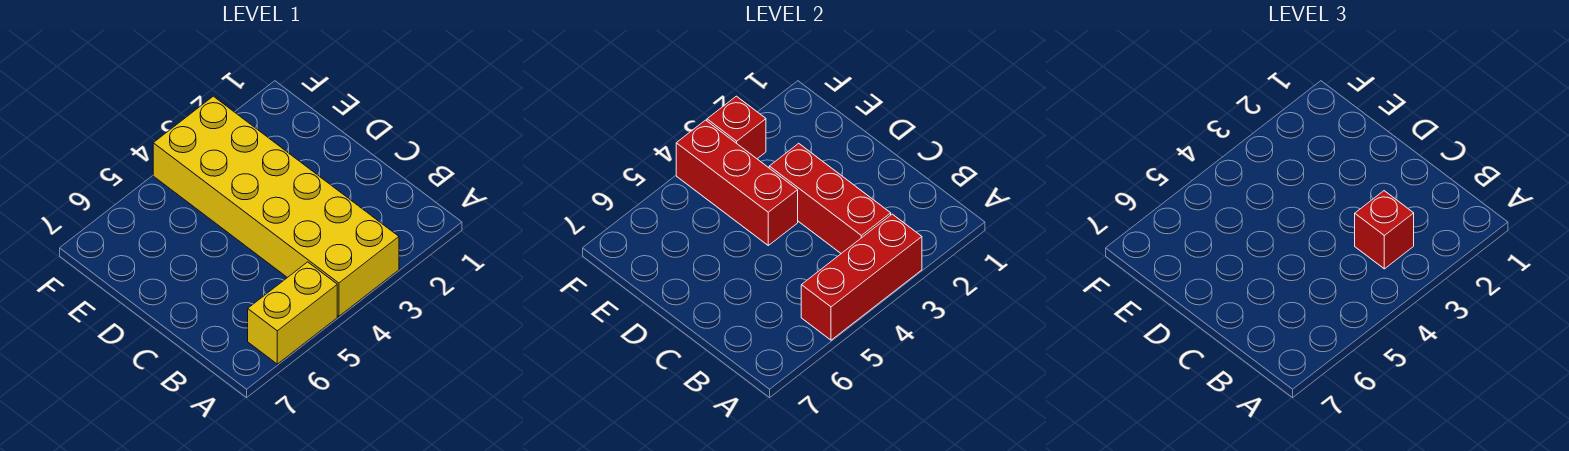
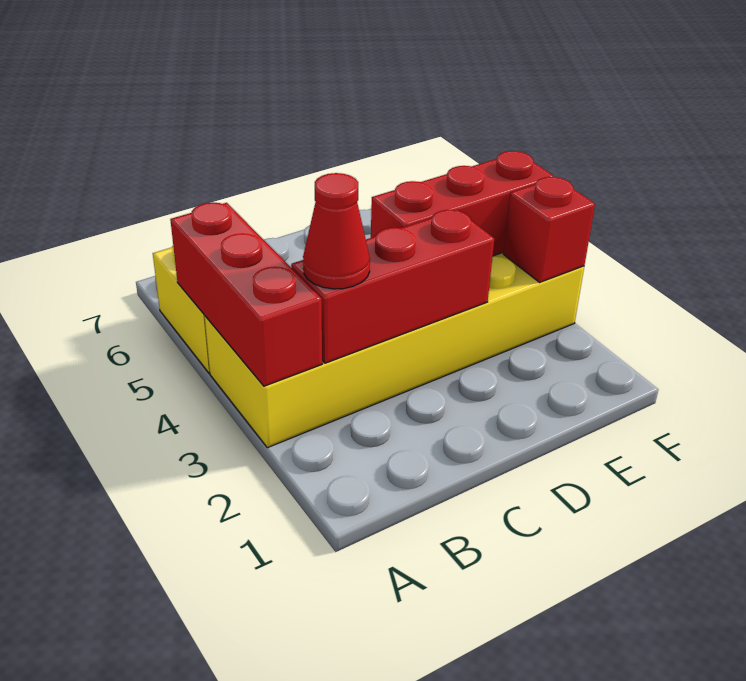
red 1x1 brick [1355,191,1414,269] -> red 1x1 cone [303,173,370,289]

